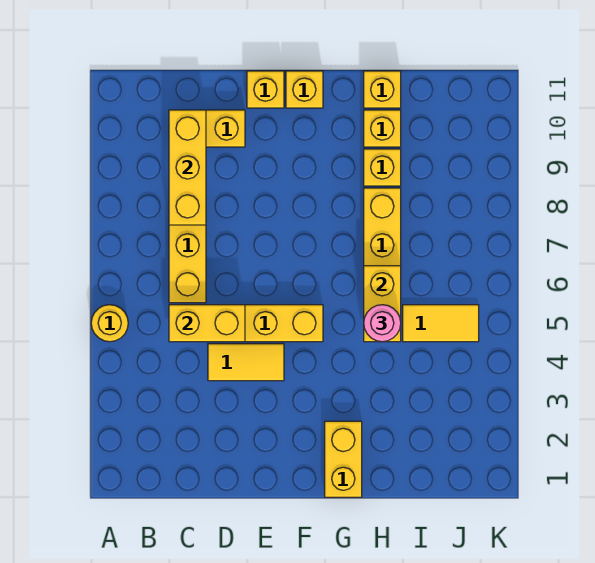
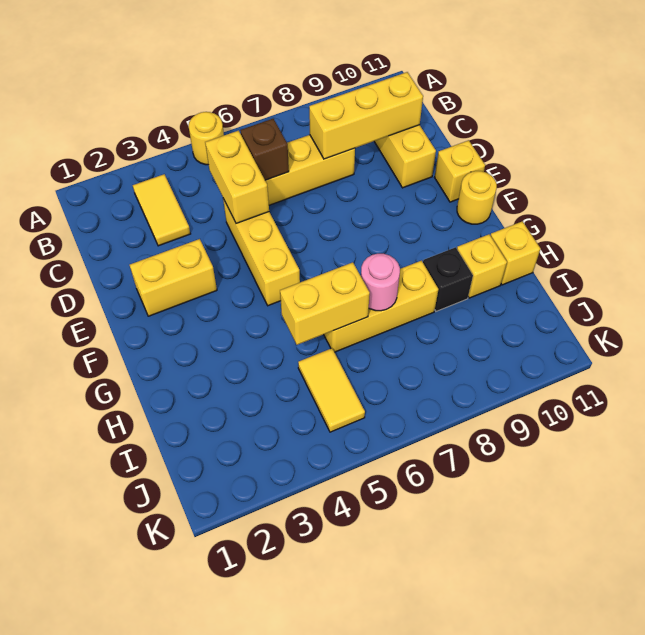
none -> brown 1x1 brick [240,119,289,180]
yellow 1x2 tile [208,344,284,381] -> yellow 1x2 tile moved to [133,174,190,246]
yellow 1x1 brick [286,71,323,108] -> yellow 1x1 round brick [457,171,497,224]
yellow 1x2 brick [325,421,362,497] -> yellow 1x2 brick moved to [130,239,217,316]
pink 1x1 round brick [364,305,401,342] -> pink 1x1 round brick moved to [361,254,400,311]
yellow 1x1 brick [364,149,401,186] -> black 1x1 brick [423,247,473,311]

